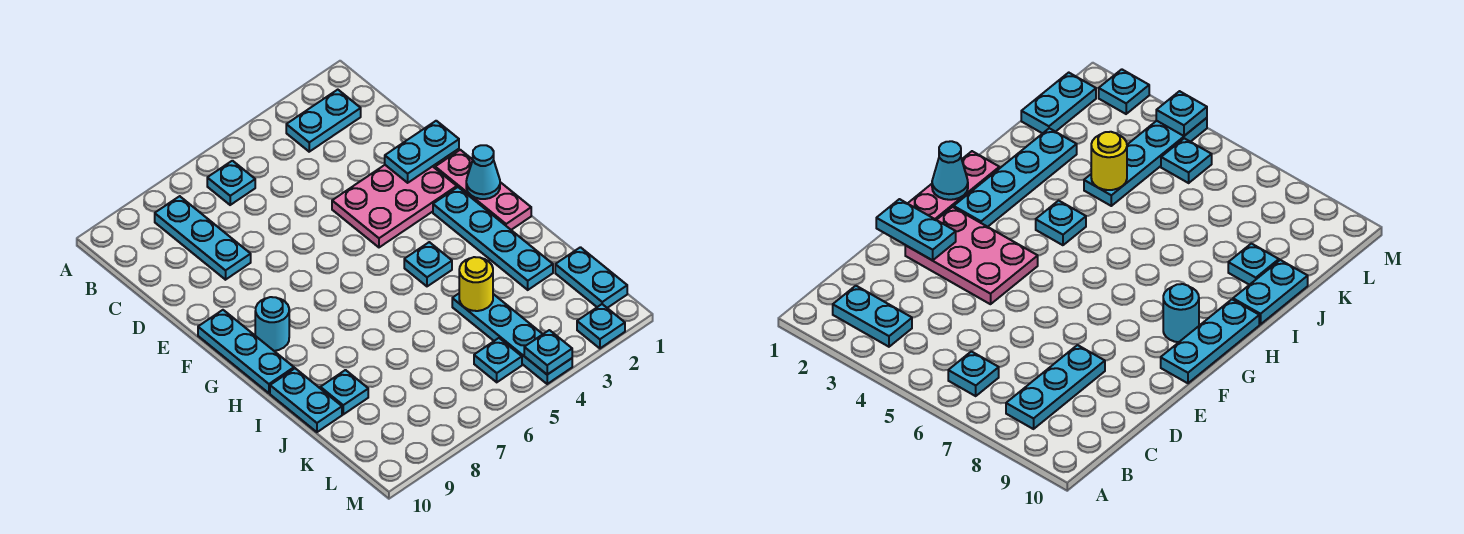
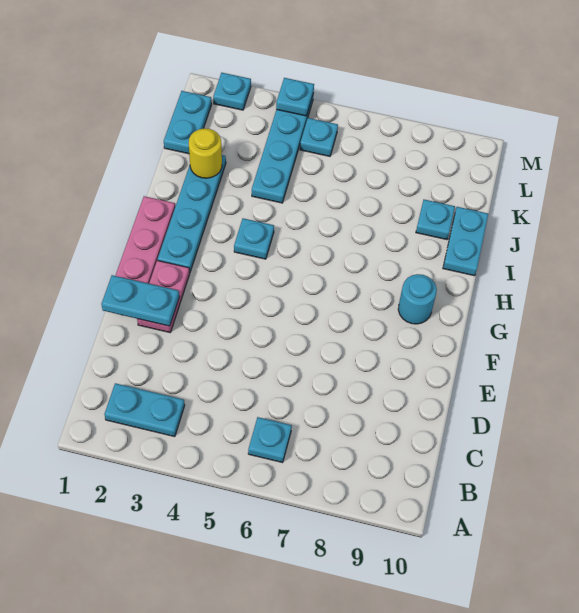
cyan 1x3 plate [155,196,251,280] -> none
pink 2x3 plate [332,165,457,247] -> pink 1x2 plate [137,260,190,333]
cyan 1x3 plate [198,310,294,393] -> none
cyan 1x1 cone [466,145,500,199] -> none
yellow 1x1 round brick [459,257,493,311] -> yellow 1x1 round brick moved to [189,128,222,178]

